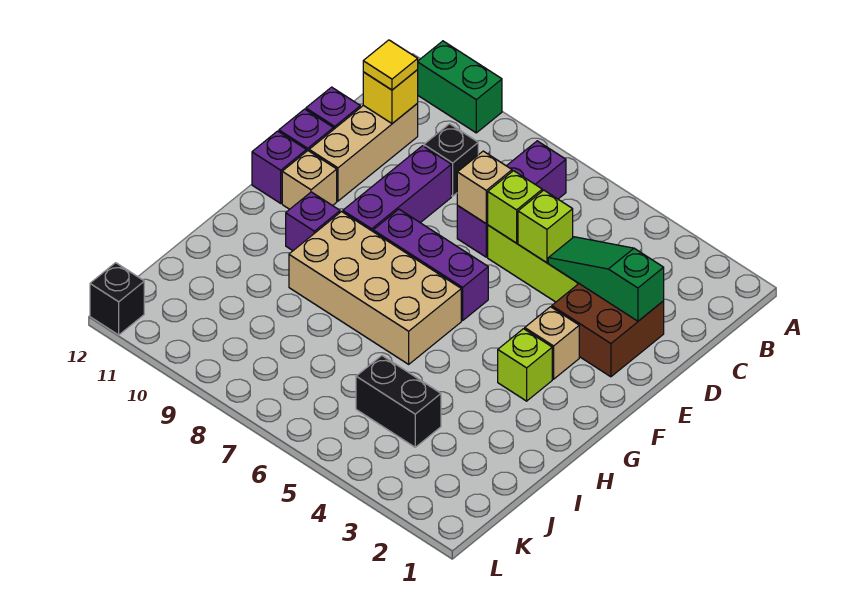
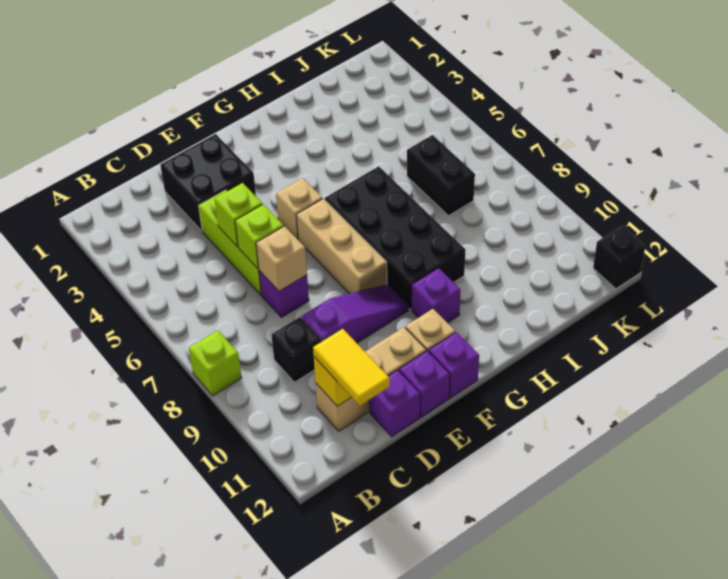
green 1x2 brick [417,41,502,133] -> none
purple 1x3 brick [457,141,566,257] -> purple 1x1 brick [259,271,309,318]
yellow 1x1 tile [363,40,418,90] -> yellow 1x2 tile [313,329,390,406]
brown 2x2 brick [552,284,664,377] -> black 2x2 brick [160,134,256,231]
green 1x3 slope [548,237,664,321] -> none
purple 1x3 brick [343,146,451,231] -> purple 1x3 slope [302,285,409,343]
tan 1x1 brick [525,307,579,379] -> tan 1x1 brick moved to [276,178,322,239]
purple 1x3 brick [373,209,488,321] -> tan 1x3 brick [296,199,387,294]
lime 1x1 brick [498,329,552,401] -> lime 1x1 brick moved to [189,331,242,396]
tan 2x4 brick [289,212,461,364] -> black 2x4 brick [325,166,466,309]
black 1x2 brick [356,356,441,447] -> black 1x2 brick moved to [407,135,475,216]

